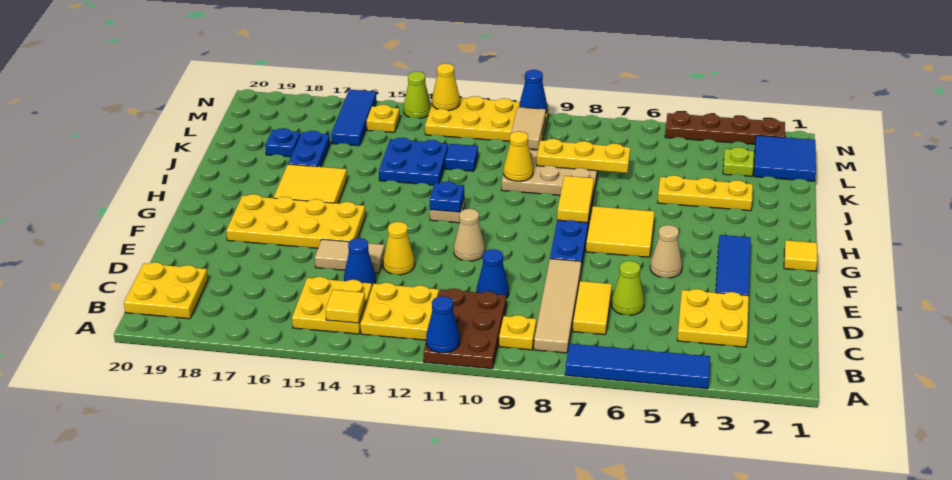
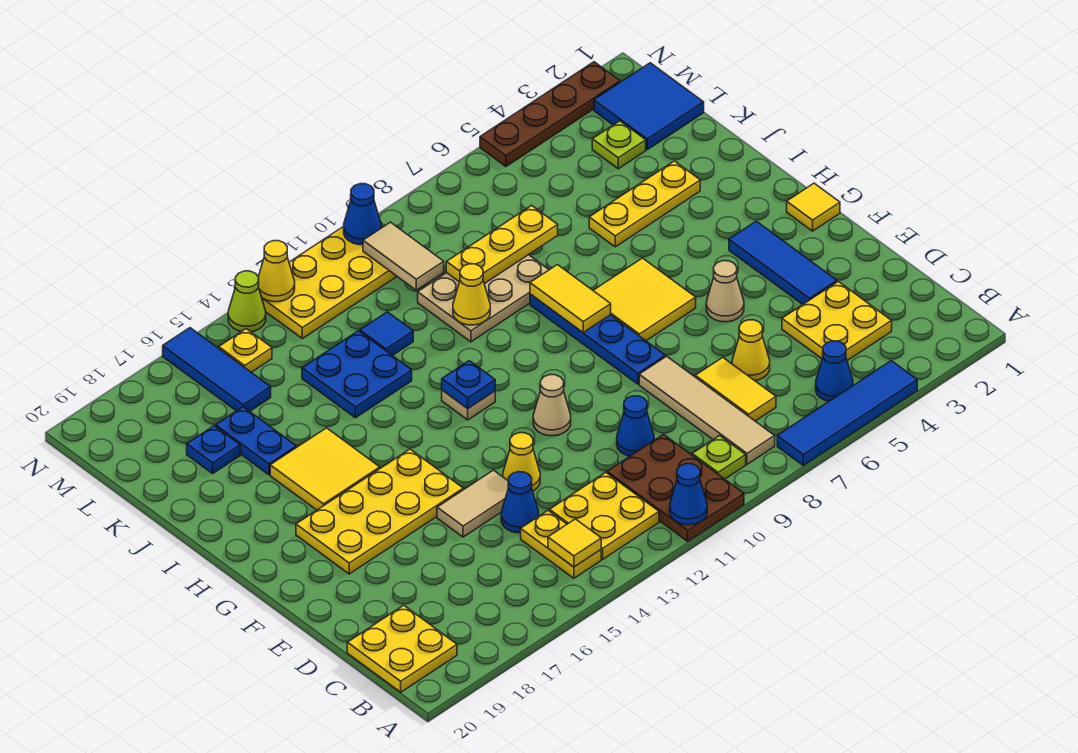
none -> blue 1x1 cone [816,341,853,401]
yellow 1x1 plate [499,315,536,350] -> lime 1x1 plate [692,435,746,479]
yellow 2x2 plate [292,277,372,334] -> yellow 1x2 plate [521,511,601,578]
lime 1x1 cone [612,261,644,315] -> yellow 1x1 cone [732,320,770,381]

